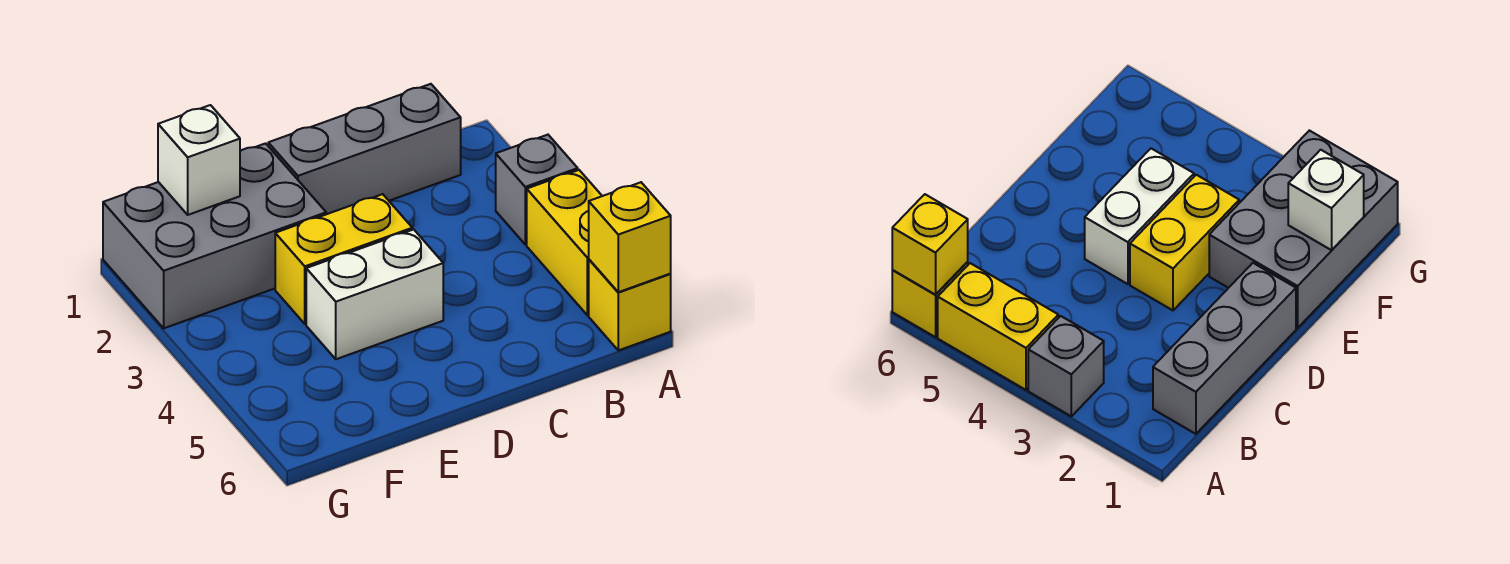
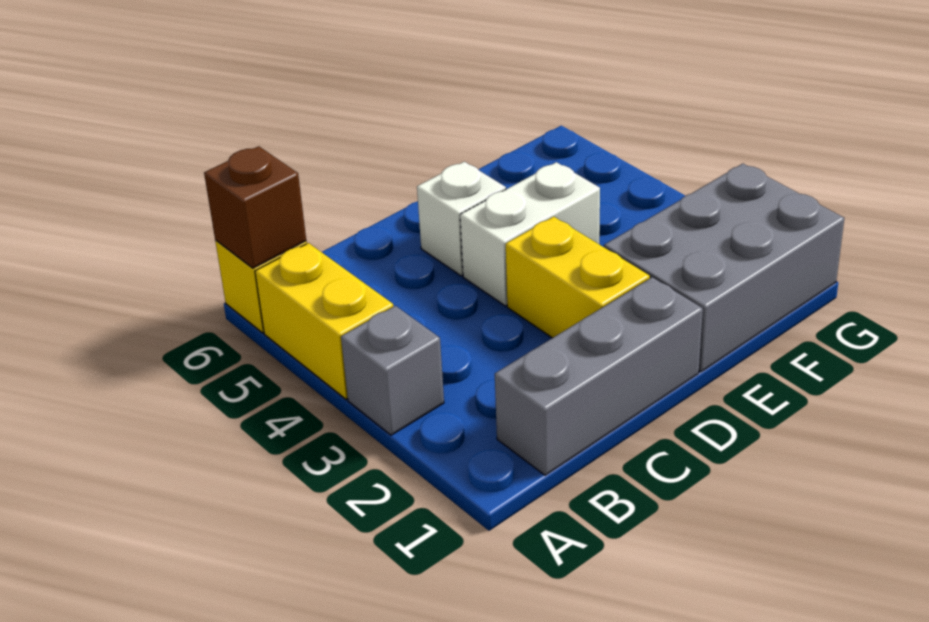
yellow 1x1 brick [589,182,671,292] -> brown 1x1 brick [204,146,306,268]
yellow 1x2 brick [275,194,412,324] -> yellow 1x2 brick turned to [506,217,650,338]
white 1x1 brick [158,105,240,215] -> white 1x1 brick moved to [417,162,506,276]

